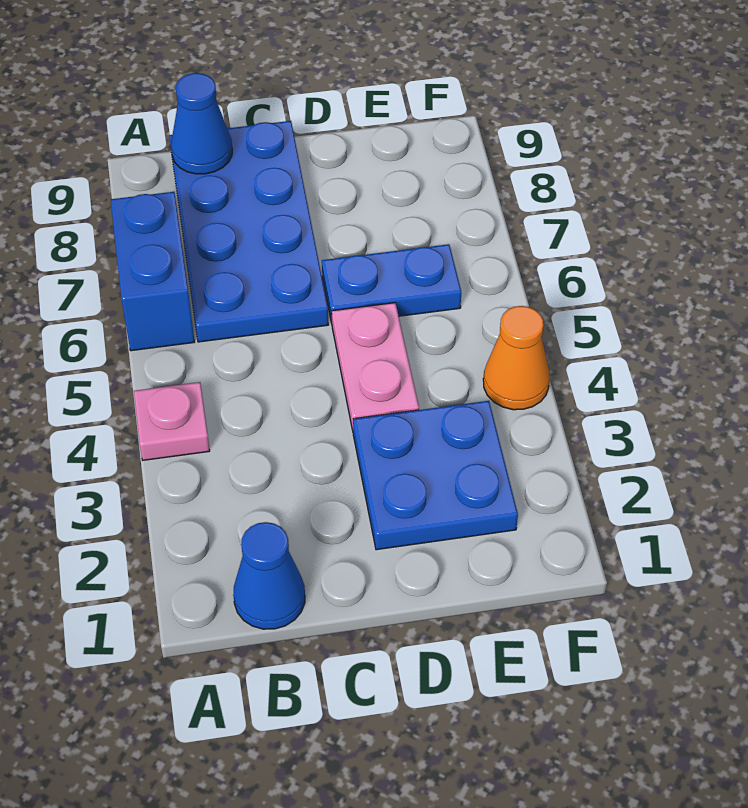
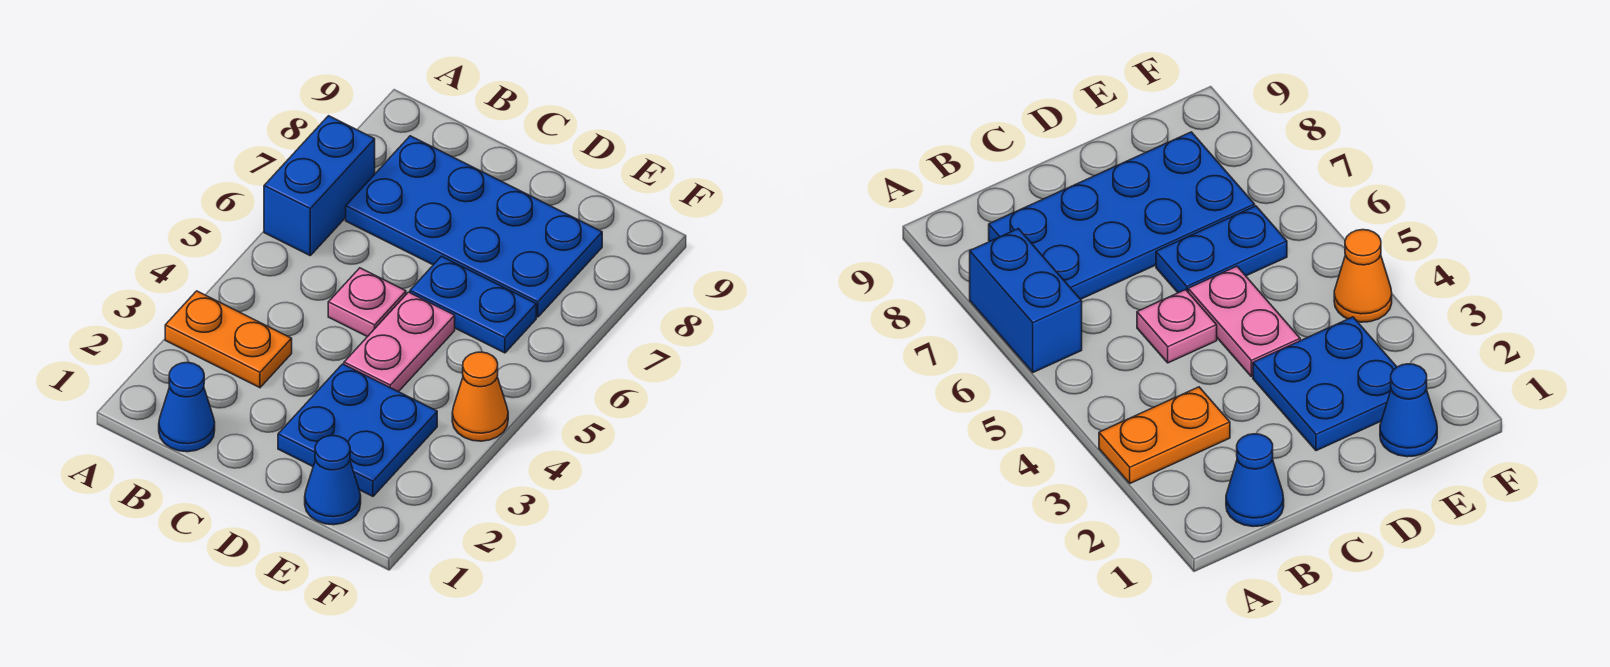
none -> orange 1x2 plate [165,291,292,388]
pink 1x1 plate [134,382,210,460] -> pink 1x1 plate moved to [328,268,406,337]
blue 2x4 plate [169,121,329,342] -> blue 2x4 plate turned to [346,136,602,317]
blue 1x1 cone [171,73,232,174] -> blue 1x1 cone moved to [305,436,361,525]

